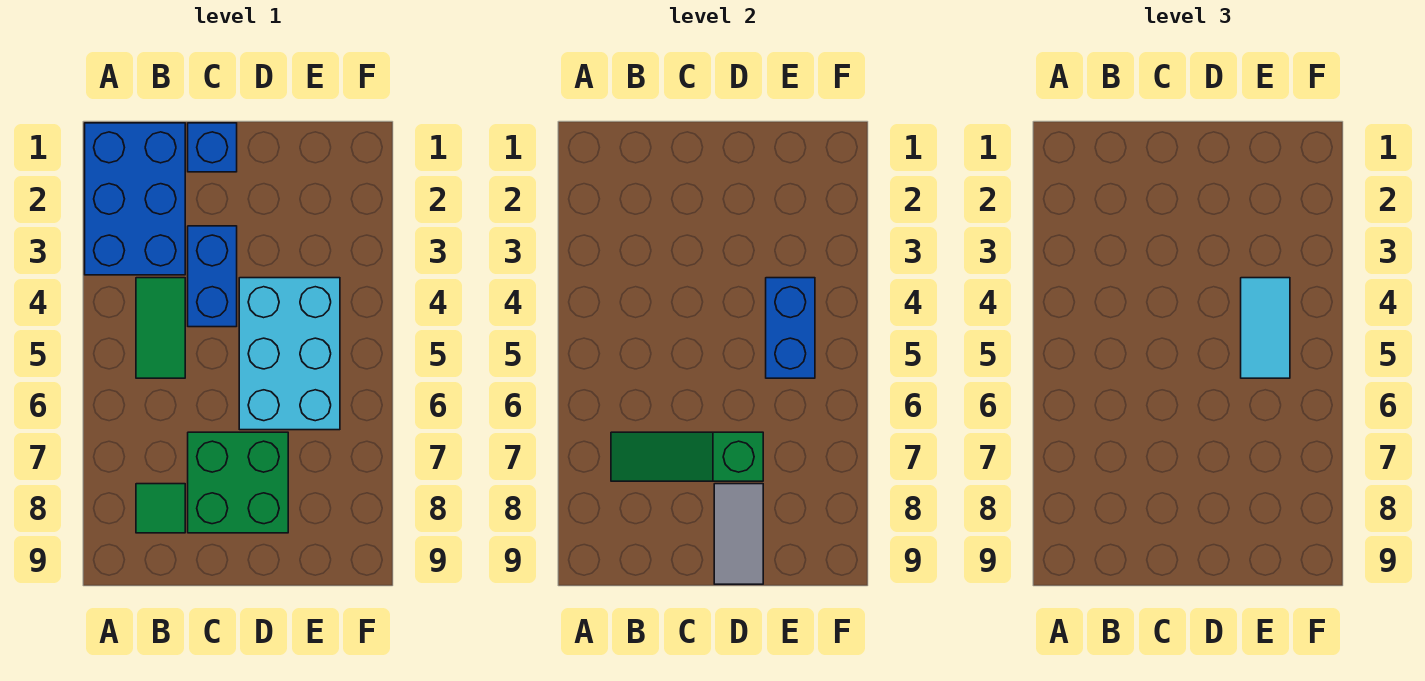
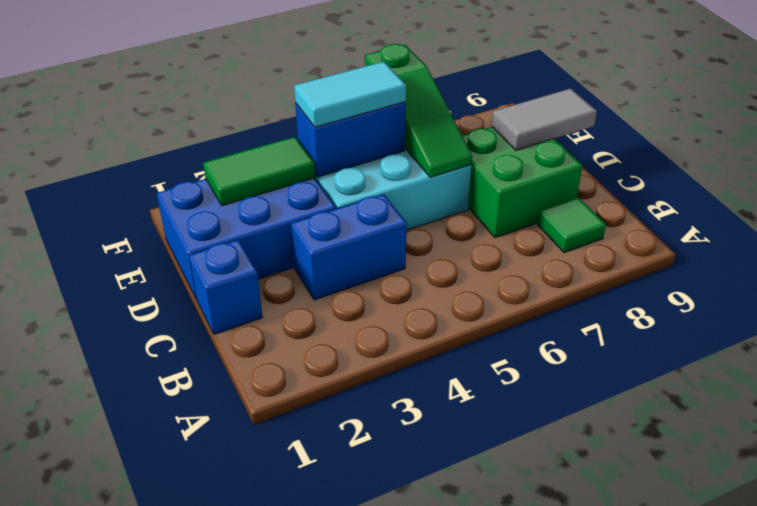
blue 2x3 brick [85,123,185,275] -> blue 2x3 brick moved to [157,178,336,299]
green 1x2 tile [136,278,185,378] -> green 1x2 tile moved to [203,137,315,206]
green 1x3 slope [611,432,763,481] -> green 1x3 slope moved to [365,44,472,177]

